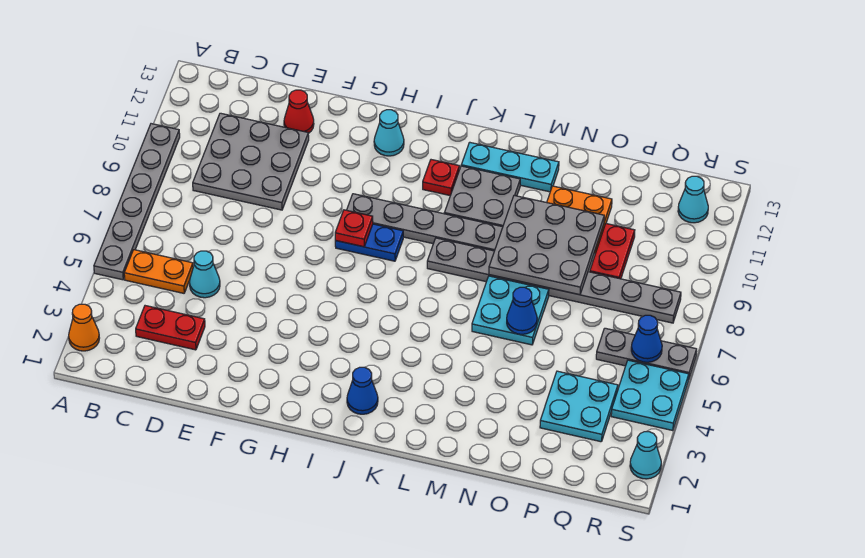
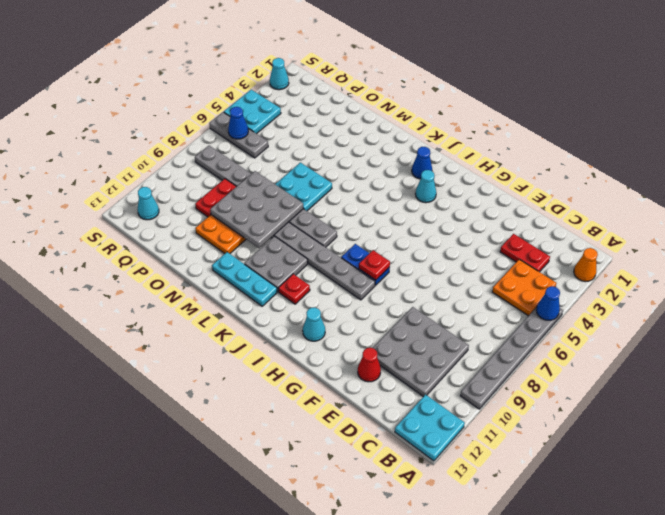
orange 1x2 plate [124,250,193,293] -> orange 2x2 plate [492,259,556,316]
cyan 1x1 cone [189,251,220,298] -> cyan 1x1 cone moved to [415,170,436,203]
blue 1x1 cone [507,287,537,334] -> blue 1x1 cone moved to [536,286,560,320]
cyan 2x2 plate [540,371,618,442] -> cyan 2x2 plate moved to [395,395,465,461]

